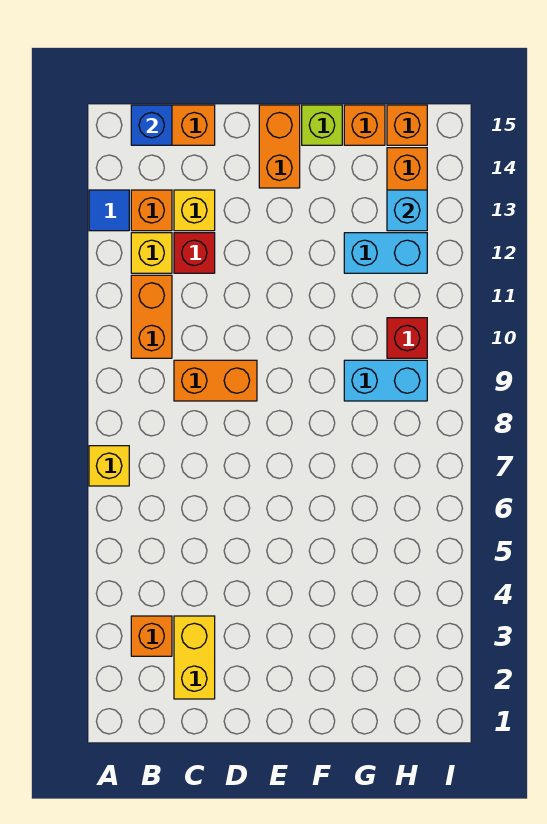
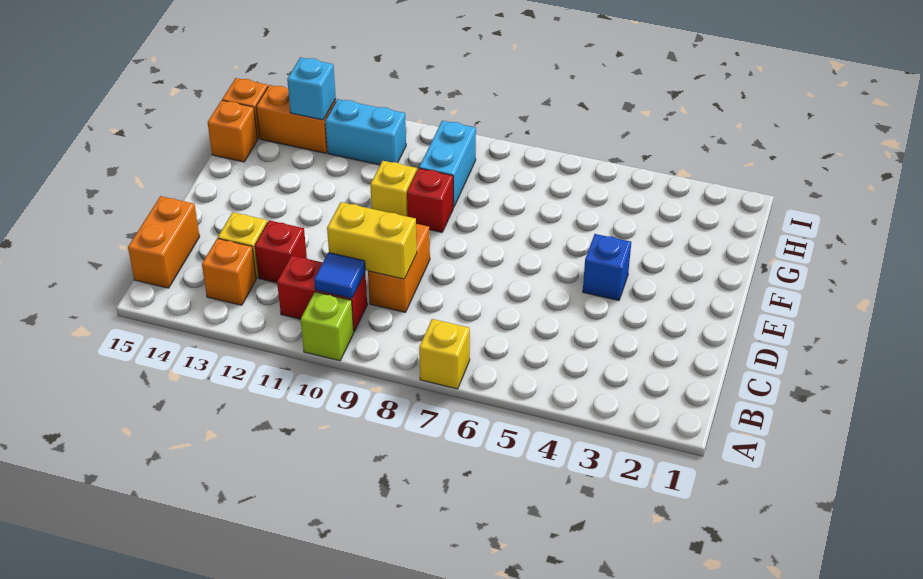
blue 1x1 tile [89,190,129,231] -> blue 1x1 tile moved to [314,252,365,298]
orange 1x1 brick [131,616,172,656] -> none
orange 1x2 brick [131,275,172,358] -> red 1x2 brick [277,255,367,331]
yellow 1x1 brick [131,233,172,273] -> yellow 1x1 brick moved to [370,161,417,217]
blue 1x1 brick [131,105,172,145] -> blue 1x1 brick moved to [583,234,631,300]
yellow 1x2 brick [174,616,215,699] -> yellow 1x2 brick moved to [327,202,417,279]
orange 1x2 brick [259,105,300,188] -> none
lime 1x1 brick [302,105,342,145] -> lime 1x1 brick moved to [301,292,354,361]
cyan 1x2 brick [344,233,427,273] -> cyan 1x2 brick turned to [325,99,406,165]
red 1x1 brick [387,318,427,358] -> red 1x1 brick moved to [407,168,453,232]

